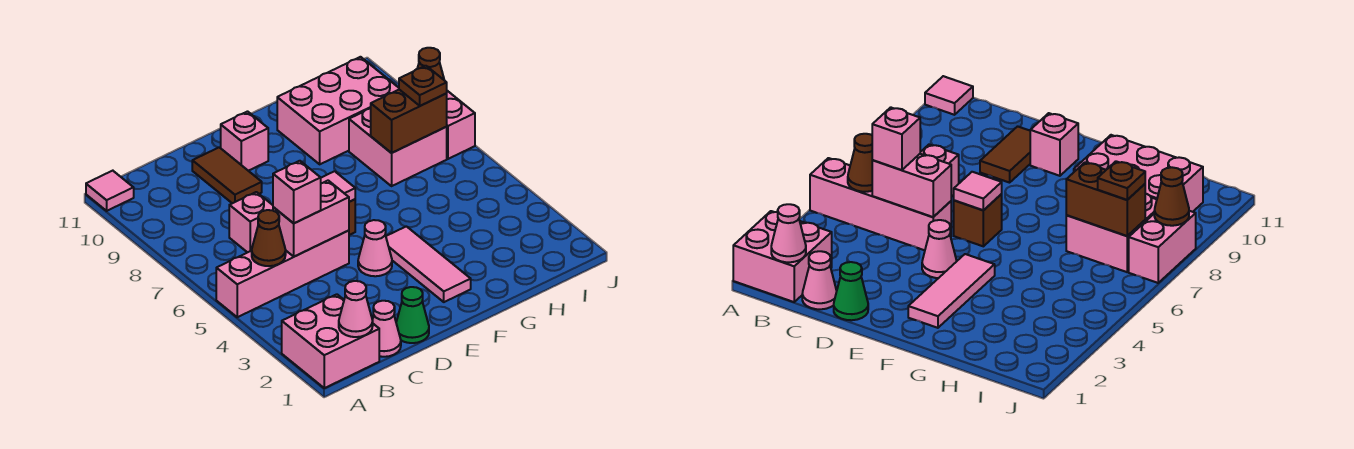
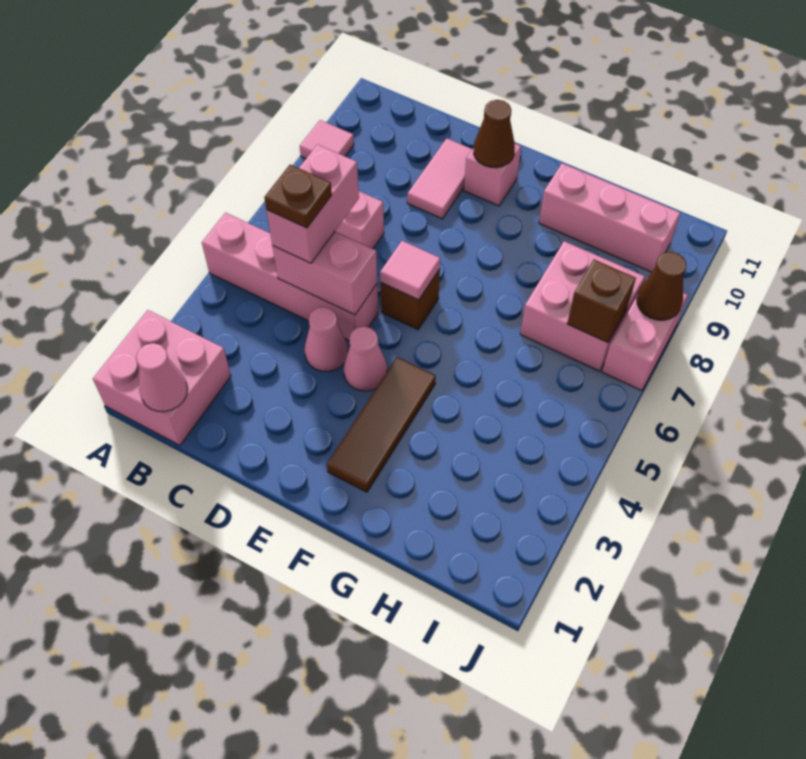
pink 1x1 tile [86,171,134,211] -> pink 1x1 tile moved to [300,120,354,158]
brown 1x1 cone [252,210,286,266] -> brown 1x1 cone moved to [474,100,515,168]
pink 1x1 cone [372,301,401,357] -> pink 1x1 cone moved to [305,307,348,372]
pink 1x1 brick [273,161,321,223] -> pink 1x2 brick [267,145,359,263]
green 1x1 cone [396,287,429,343] -> none
brown 1x2 tile [192,147,262,203] -> pink 1x2 tile [407,138,472,219]
pink 1x3 tile [386,226,471,302] -> brown 1x3 tile [327,357,436,492]
pink 2x3 brick [277,57,399,164] -> pink 1x3 brick [539,163,680,272]
brown 1x2 brick [371,90,447,153] -> brown 1x1 brick [567,260,636,343]
brown 1x1 plate [399,66,447,106] -> brown 1x1 plate moved to [264,165,332,228]

